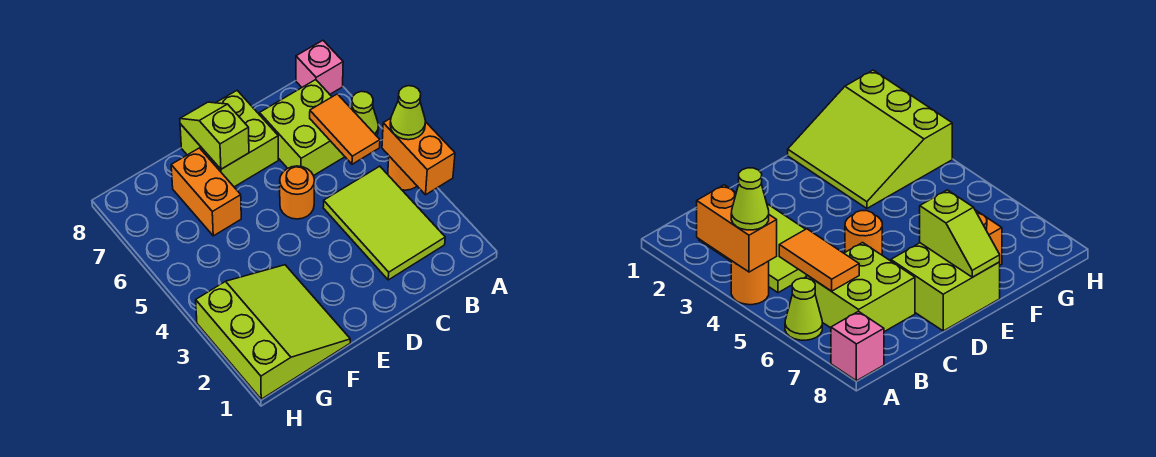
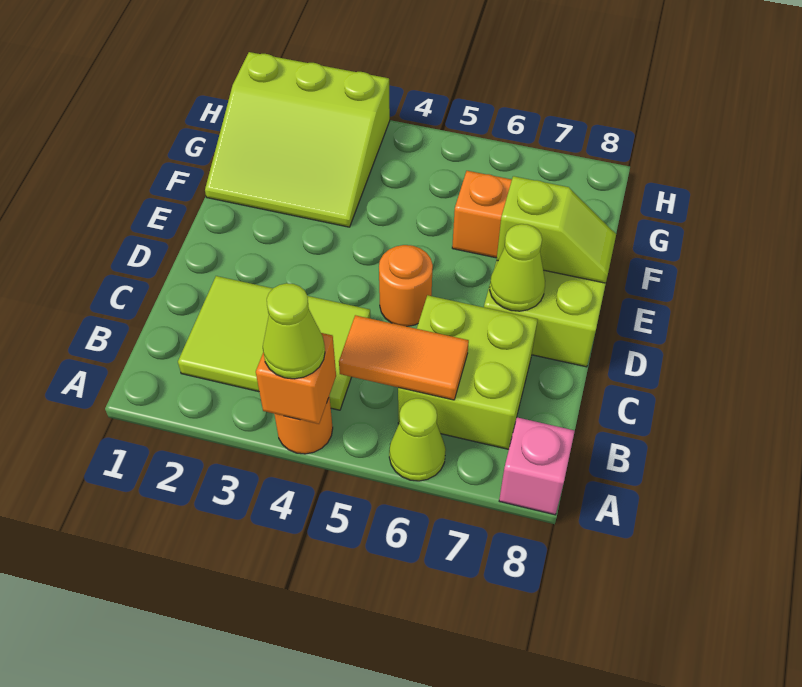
orange 1x2 brick [382,118,455,195] -> orange 1x1 brick [256,333,336,424]
none -> lime 1x1 cone [490,224,545,311]

